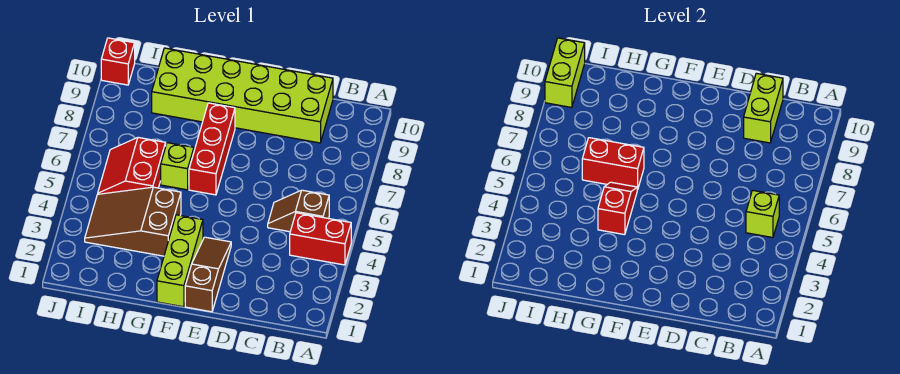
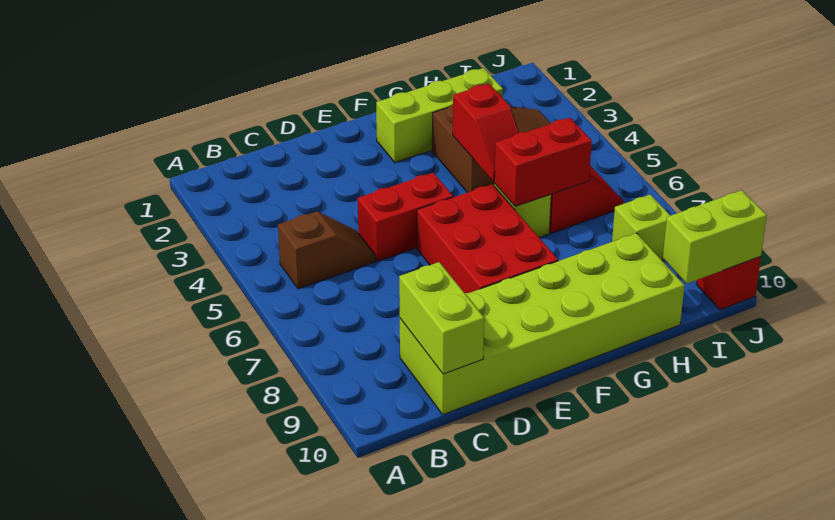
red 1x2 brick [290,213,351,265] -> red 1x2 brick moved to [358,173,453,261]
lime 1x1 brick [746,190,779,238] -> lime 1x1 brick moved to [612,194,671,260]
brown 1x3 slope [185,237,231,312] -> none
lime 1x3 brick [157,215,203,307] -> lime 1x3 brick turned to [376,68,503,162]
red 1x3 brick [189,103,235,195] -> red 2x3 brick [417,184,558,293]
lime 1x2 brick [545,38,585,108] -> lime 1x2 brick turned to [663,190,767,283]

